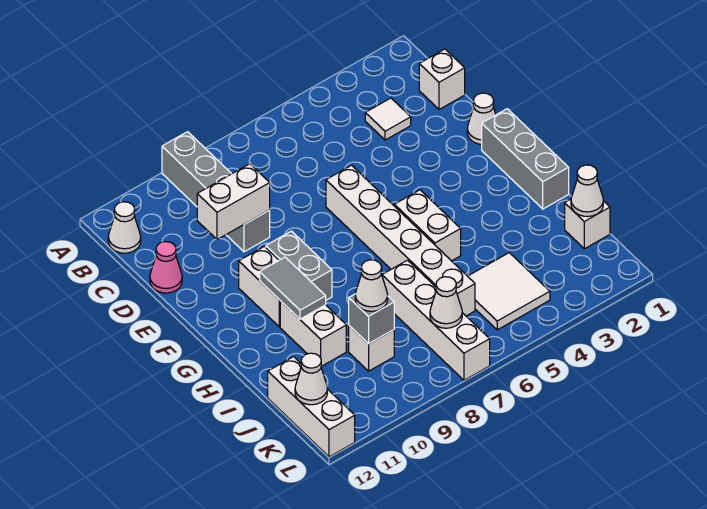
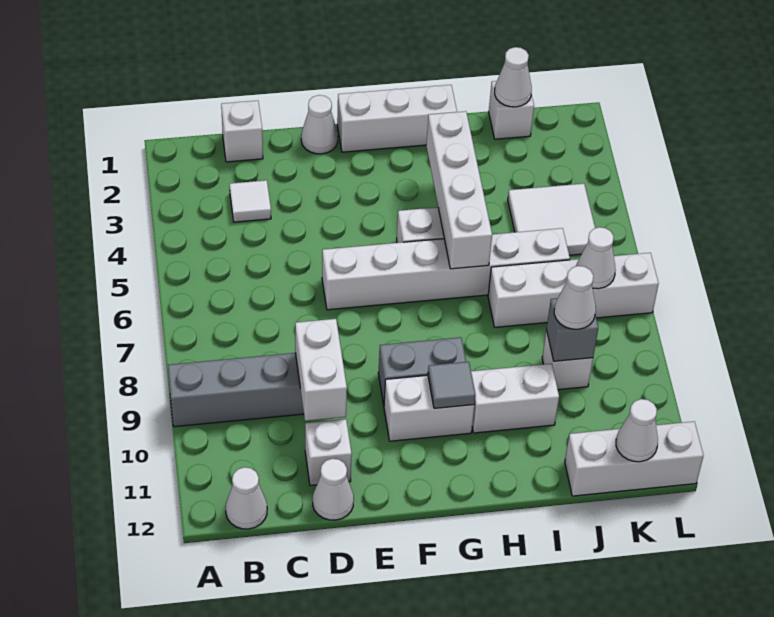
none -> white 1x1 brick [305,419,352,486]
pink 1x1 cone [150,242,182,293] -> white 1x1 cone [313,459,354,520]
grey 1x3 brick [482,109,569,209] -> white 1x3 brick [337,85,457,152]
grey 1x2 tile [260,257,326,319] -> grey 1x1 tile [428,362,475,408]
none -> white 1x4 brick [426,111,492,269]

